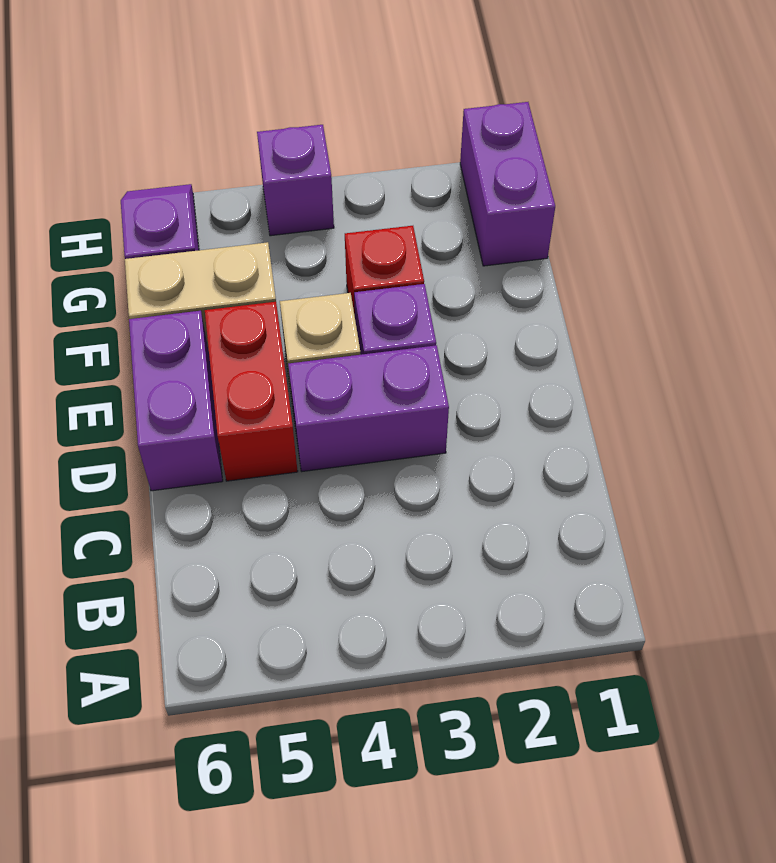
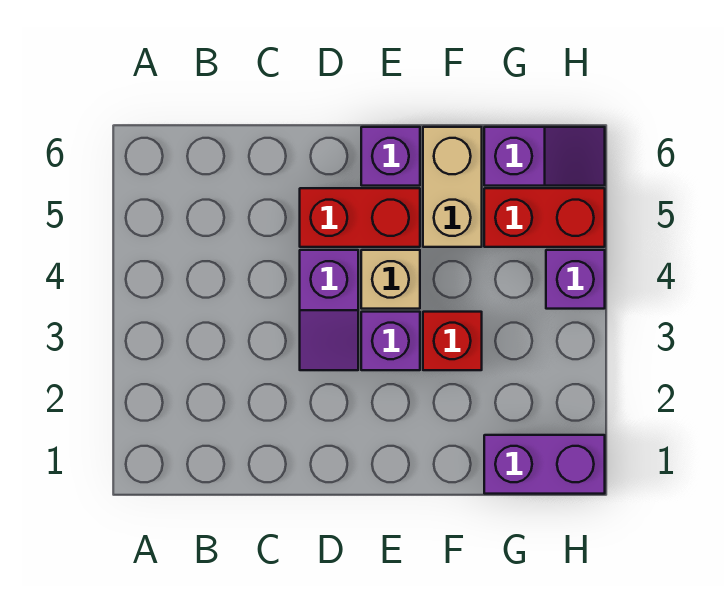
purple 1x2 brick [288,345,449,471] -> purple 1x2 slope [300,250,358,370]
purple 1x2 brick [129,311,223,491] -> purple 1x1 brick [361,127,420,186]
none -> red 1x2 brick [484,188,605,247]

